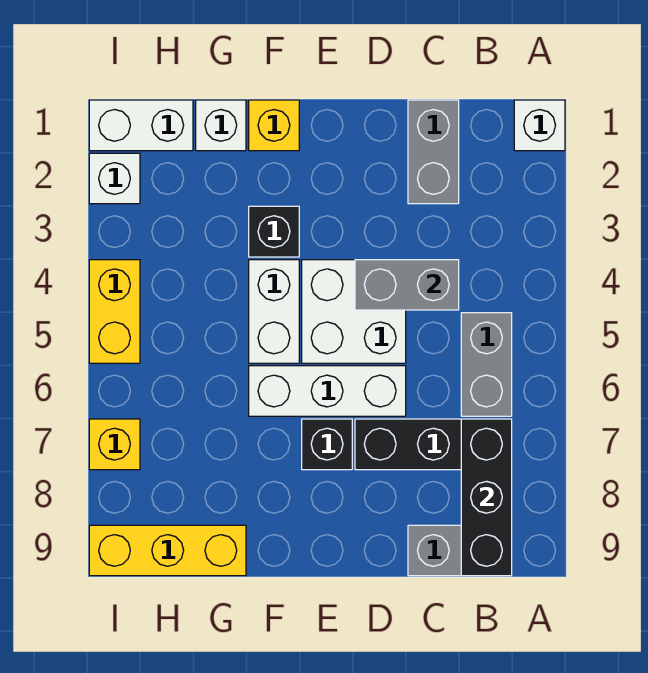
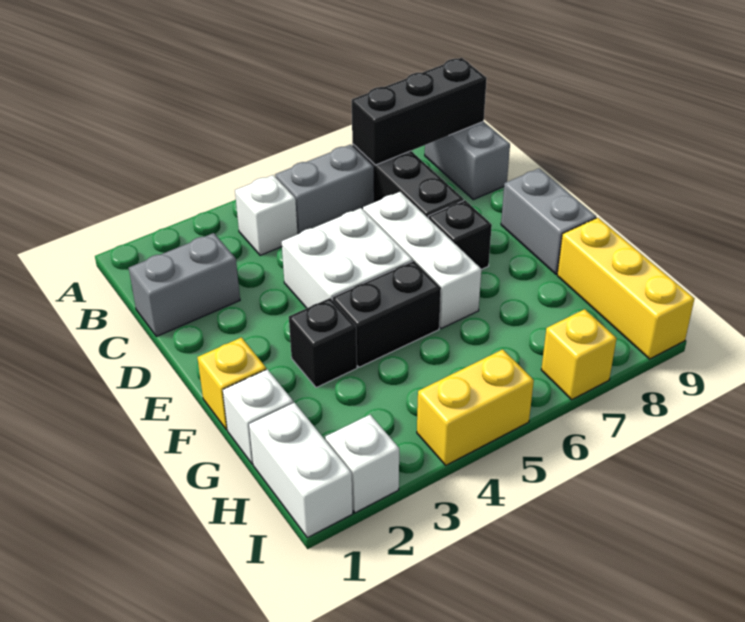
white 1x1 brick [514,100,565,151] -> white 1x1 brick moved to [235,175,297,256]
grey 1x2 brick [355,260,459,310] -> grey 1x2 brick moved to [501,168,596,274]
white 1x2 brick [249,260,299,363] -> black 1x2 brick [332,261,441,367]

